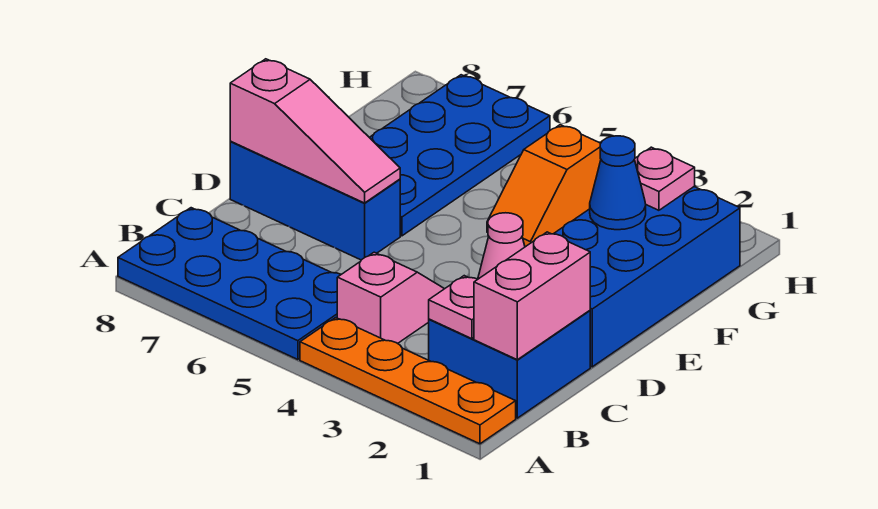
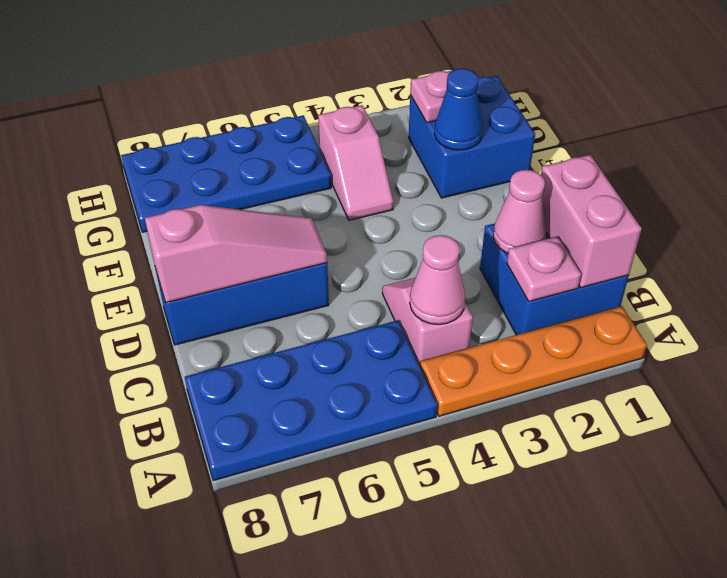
none -> pink 1x1 cone [410,235,465,324]
blue 2x4 brick [554,187,740,367] -> blue 2x2 brick [409,76,535,198]
blue 2x4 plate [369,75,550,236] -> blue 2x4 plate turned to [121,115,331,232]
orange 1x2 slope [487,125,601,247] -> pink 1x2 slope [318,105,394,220]

